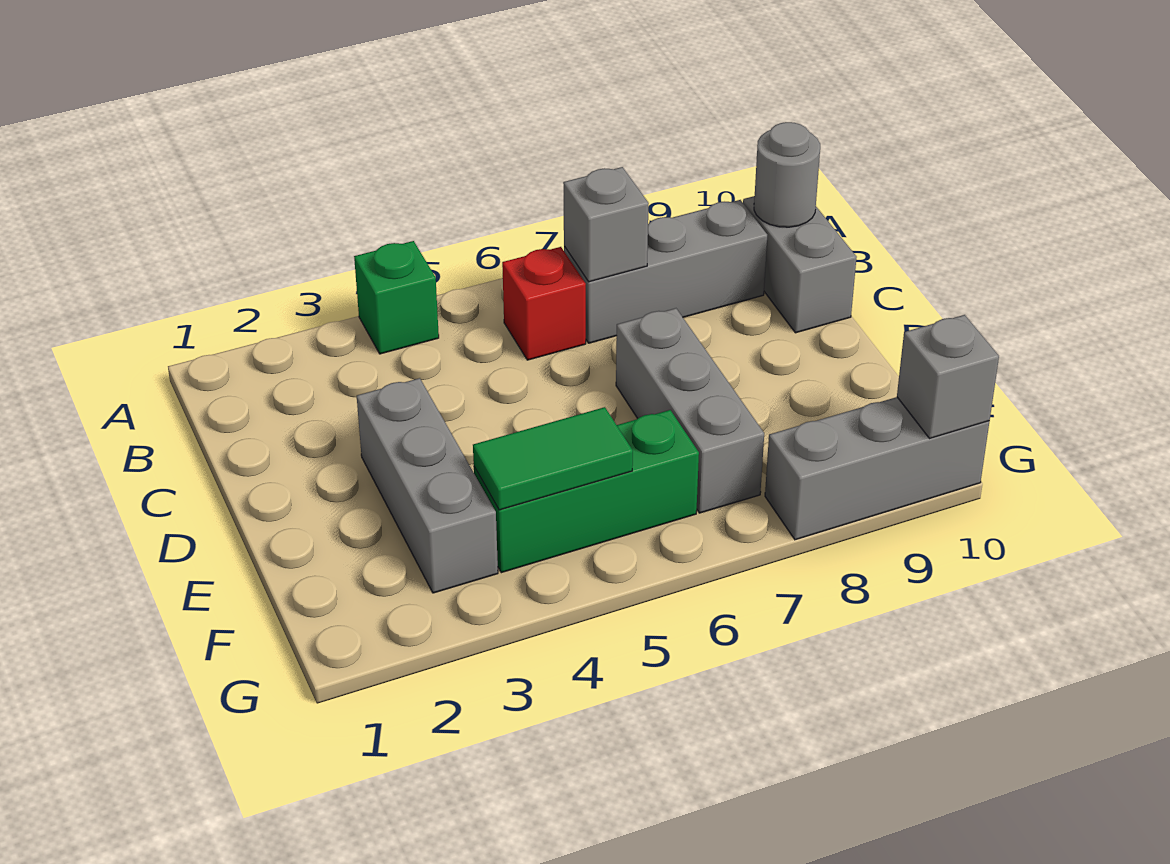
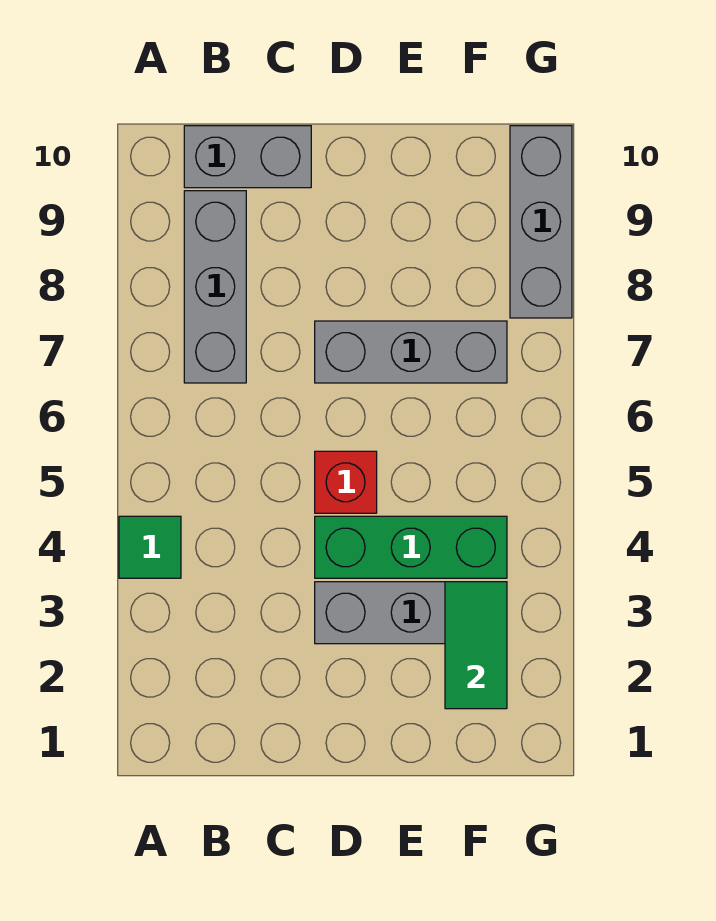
green 1x1 brick [354,241,439,354] -> green 1x1 tile [119,516,181,578]
red 1x1 brick [502,247,586,360] -> red 1x1 brick moved to [315,451,377,513]
grey 1x1 brick [563,167,649,282] -> none
grey 1x1 round brick [754,122,820,227] -> none
green 1x3 brick [474,410,699,573] -> green 1x3 brick turned to [315,516,507,578]
green 1x2 tile [473,407,633,510] -> green 1x2 tile moved to [445,582,507,709]
grey 1x1 brick [897,315,999,438] -> none

